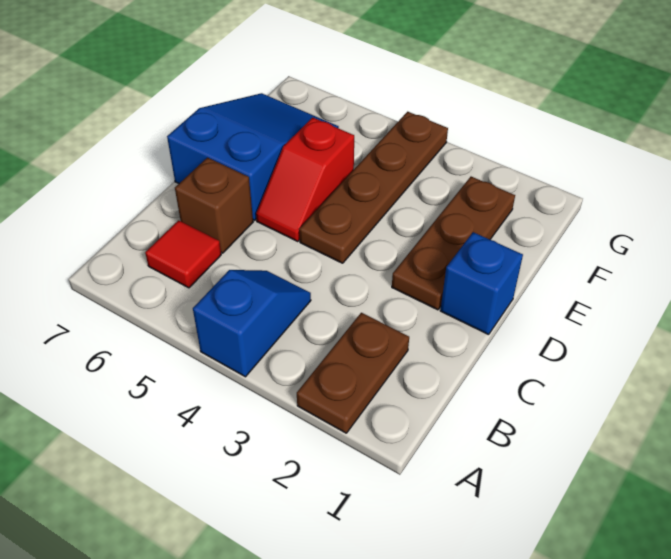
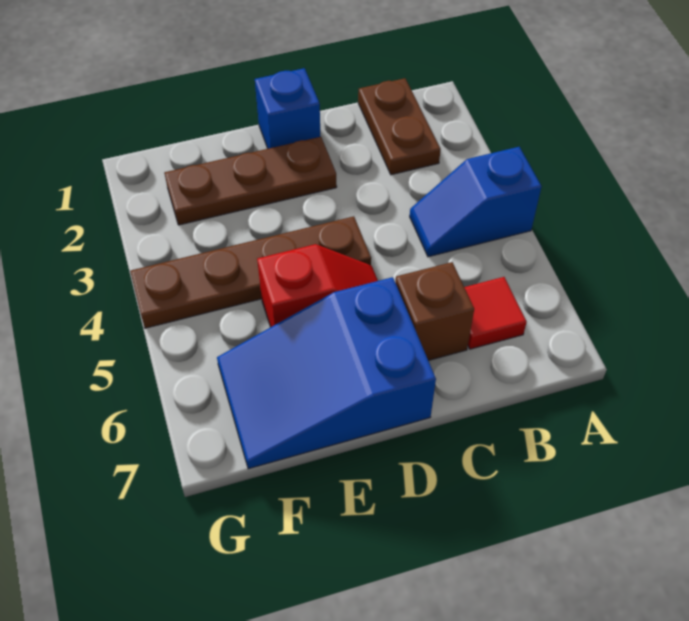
brown 1x2 plate [297,313,409,433] -> brown 1x2 plate turned to [358,78,441,175]

